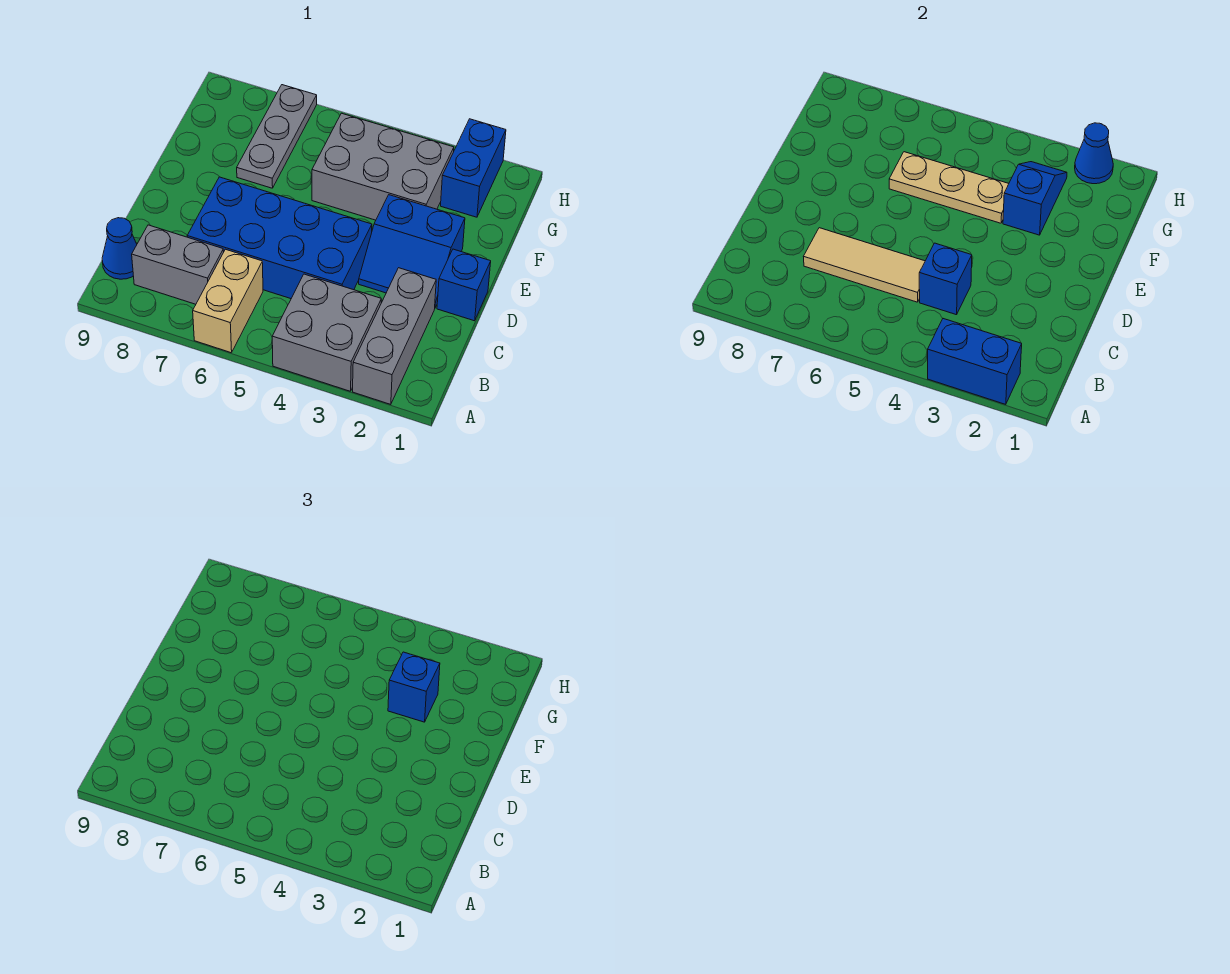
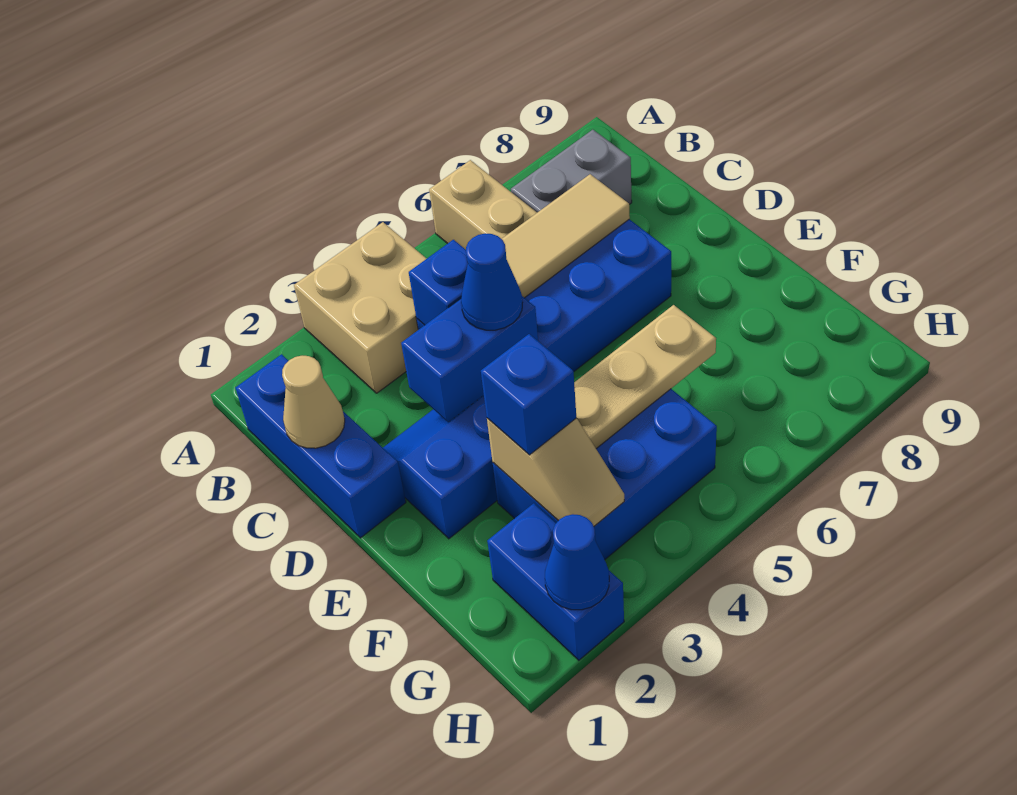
grey 1x3 brick [353,268,436,404] -> none
blue 1x2 brick [928,319,1022,404] -> blue 1x2 brick moved to [401,296,538,422]
grey 2x2 brick [272,274,381,391] -> tan 2x2 brick [294,222,427,393]
blue 1x1 cone [102,218,137,279] -> blue 1x1 cone moved to [461,234,522,330]
none -> tan 1x1 cone [282,356,345,448]
blue 1x1 brick [437,249,491,321] -> blue 1x3 brick [235,354,406,538]
grey 2x3 brick [312,113,454,220] -> blue 2x3 brick [493,389,717,560]
blue 1x2 slope [1003,162,1067,235] -> tan 1x2 slope [487,418,624,526]
grey 1x3 plate [237,85,317,188] -> none

